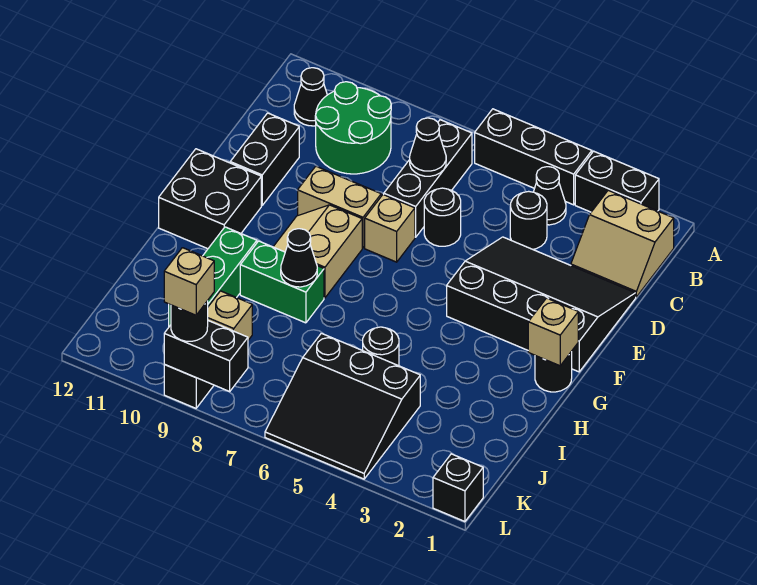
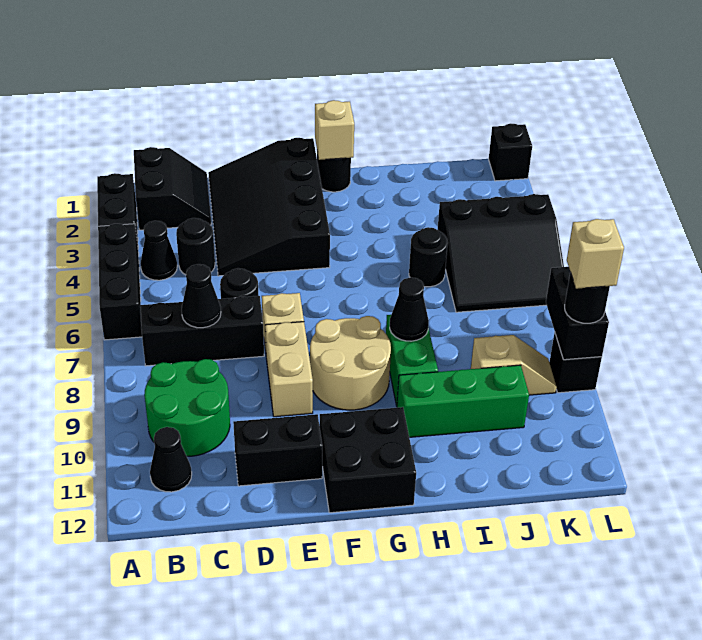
tan 2x2 slope [571,190,674,297] -> black 2x2 slope [134,147,211,230]
tan 2x2 slope [273,205,362,298] -> tan 2x2 round brick [310,316,391,410]
black 3x3 slope [265,333,420,479] -> black 3x3 slope turned to [438,194,564,312]

